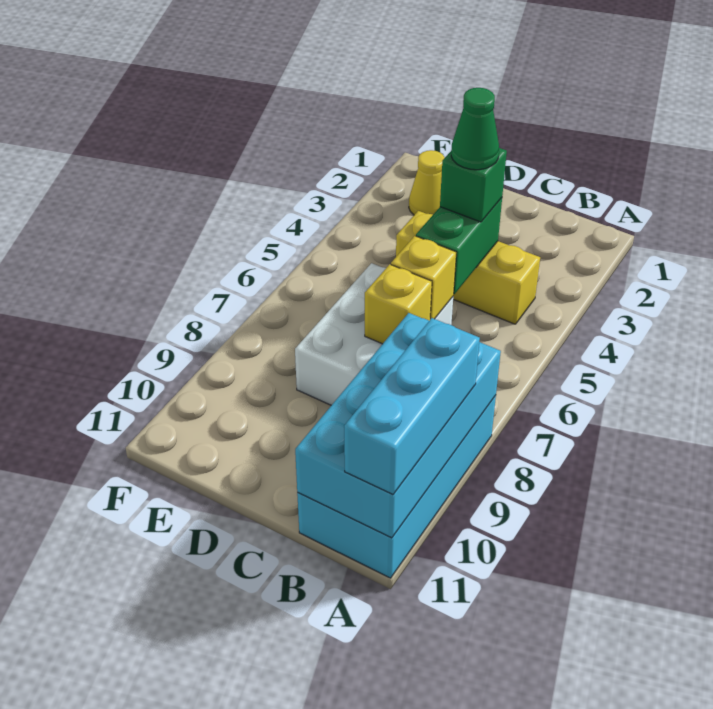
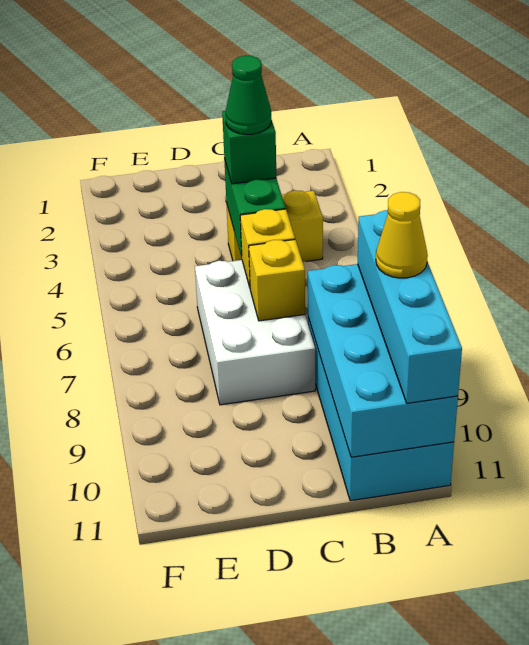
cyan 1x3 brick [344,318,480,495] -> cyan 1x4 brick [358,210,462,403]
yellow 1x3 brick [396,211,540,324] -> yellow 1x2 brick [226,190,323,262]
yellow 1x1 cone [409,150,445,215] -> yellow 1x1 cone moved to [376,192,428,278]

